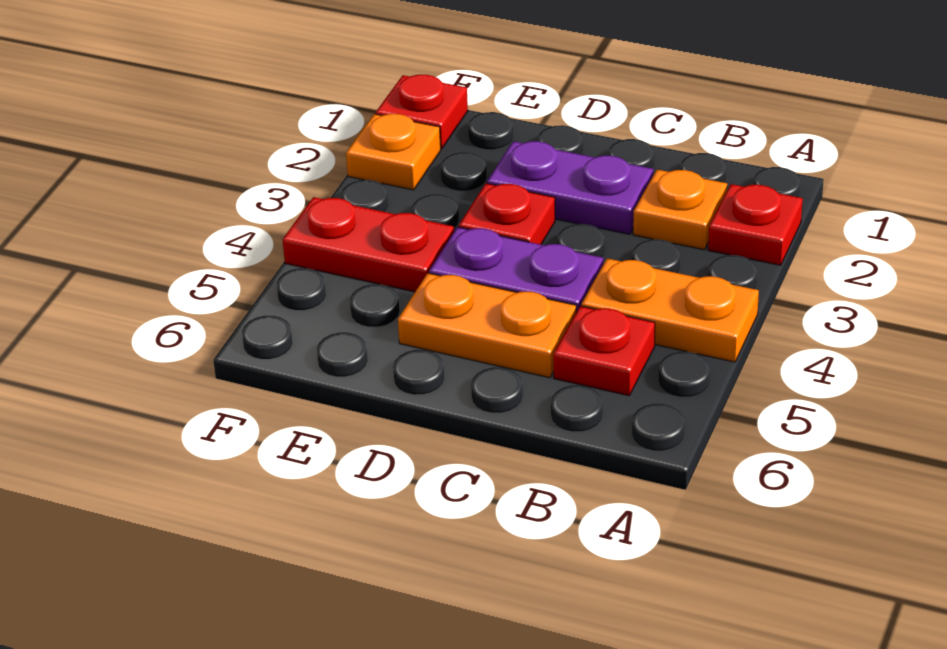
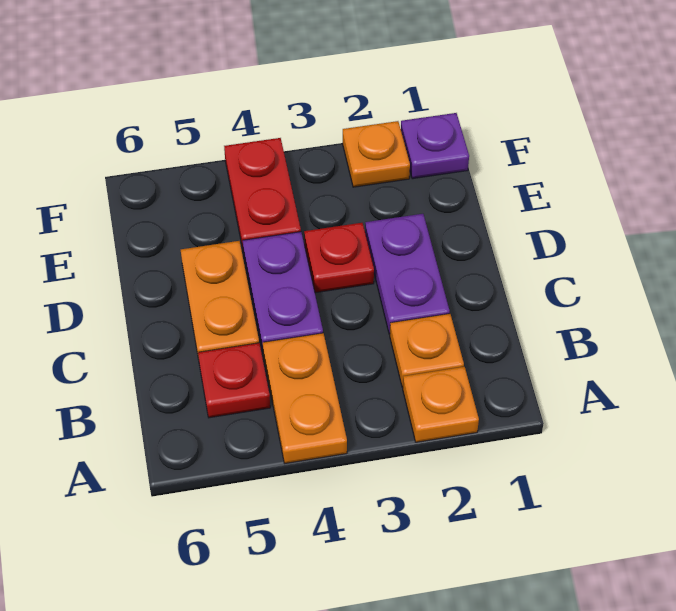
red 1x1 plate [708,184,803,265] -> orange 1x1 plate [403,367,479,442]
red 1x1 plate [376,75,468,149] -> purple 1x1 plate [401,113,469,179]

